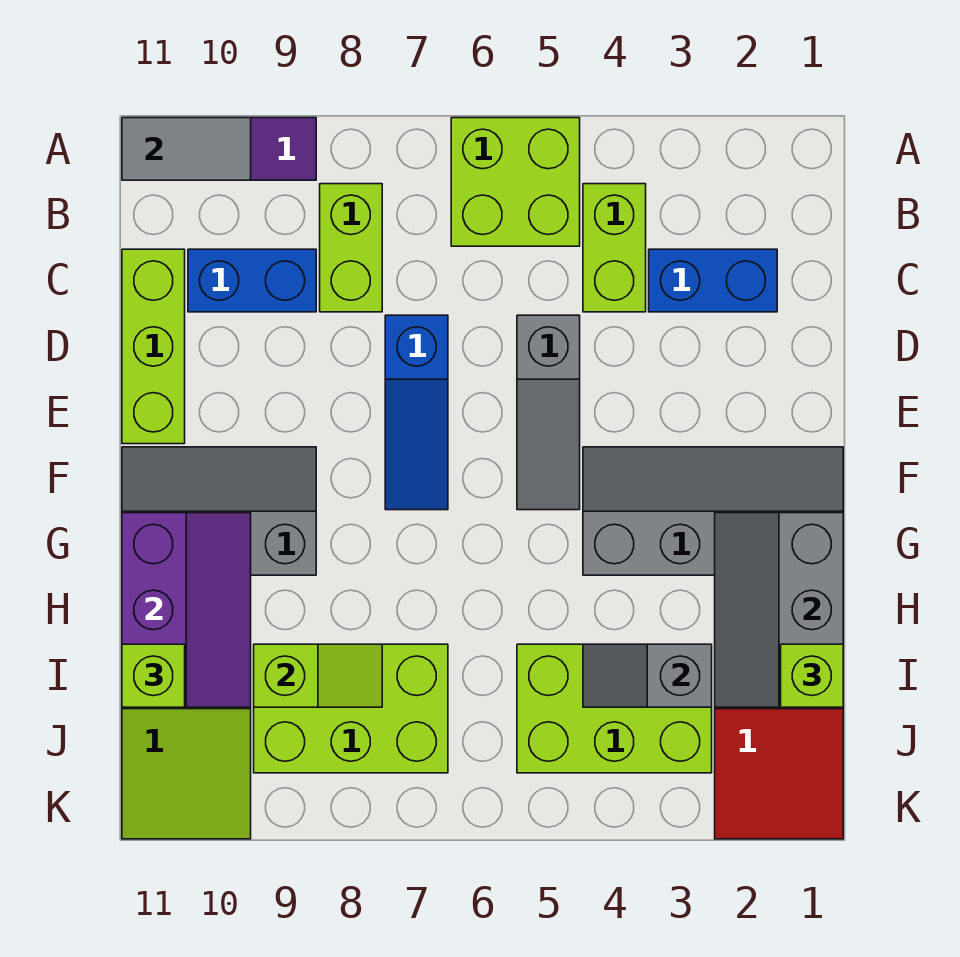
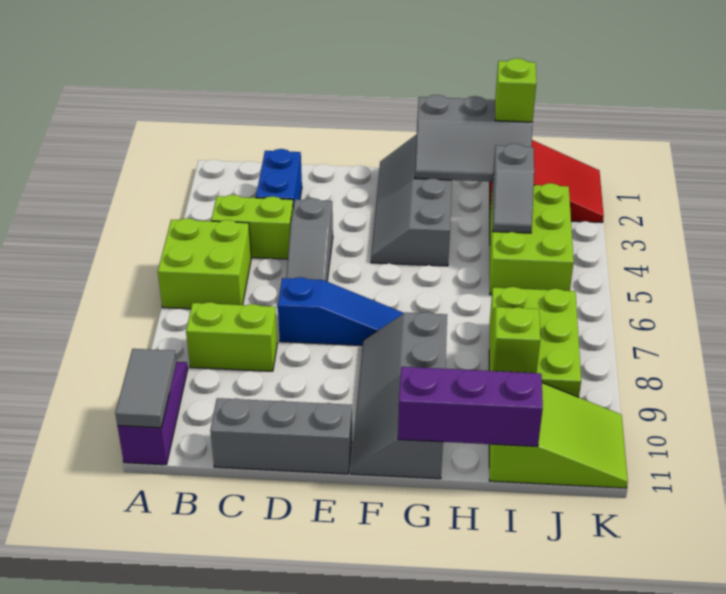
blue 1x2 brick [188,249,316,312] -> none
lime 1x3 brick [122,249,185,444] -> grey 1x3 brick [210,398,352,474]
grey 1x3 slope [517,315,580,510] -> grey 1x3 slope turned to [286,198,333,281]
grey 2x3 slope [122,447,316,575] -> grey 2x4 slope [351,312,447,479]
lime 1x1 brick [122,644,185,707] -> none

